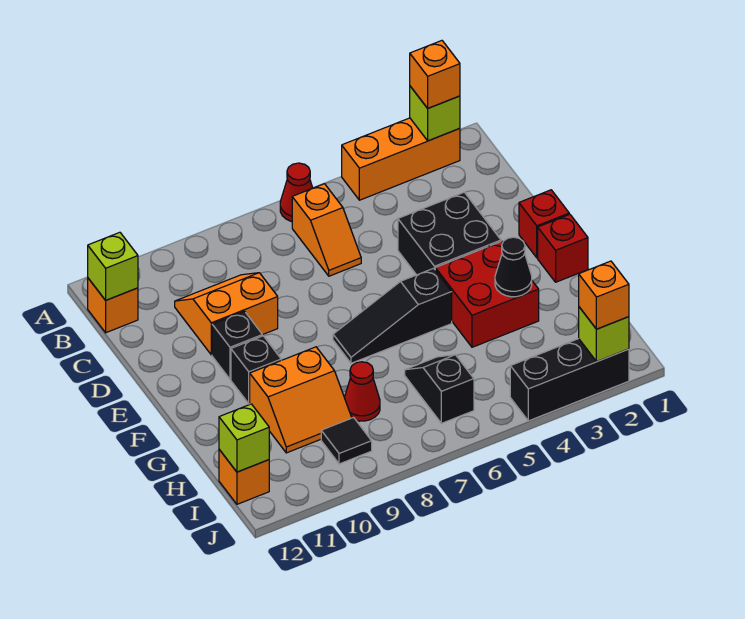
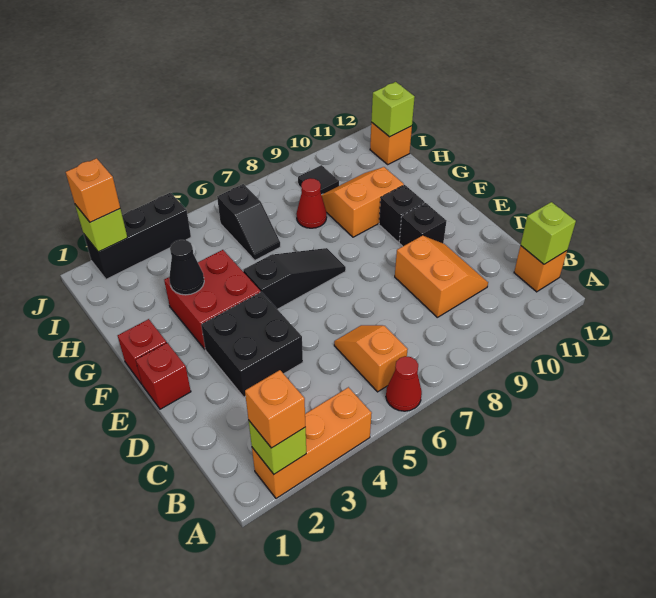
orange 2x2 slope [175,273,278,355] -> orange 2x2 slope turned to [395,235,488,317]

